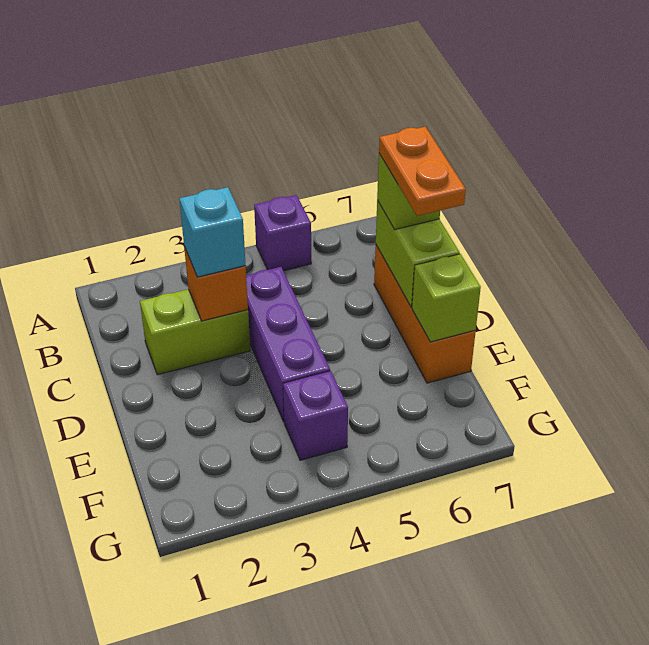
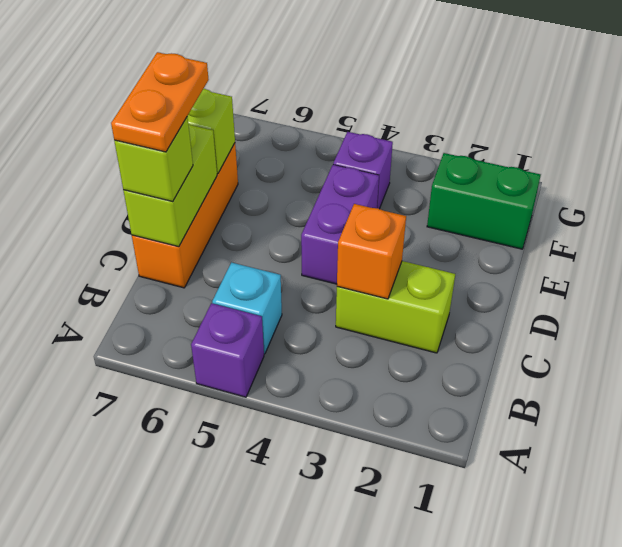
cyan 1x1 brick [179,187,246,277] -> cyan 1x1 brick moved to [212,263,282,354]
purple 1x3 brick [246,267,330,422] -> purple 1x2 brick [301,165,379,284]
none -> green 1x2 brick [427,153,541,249]

